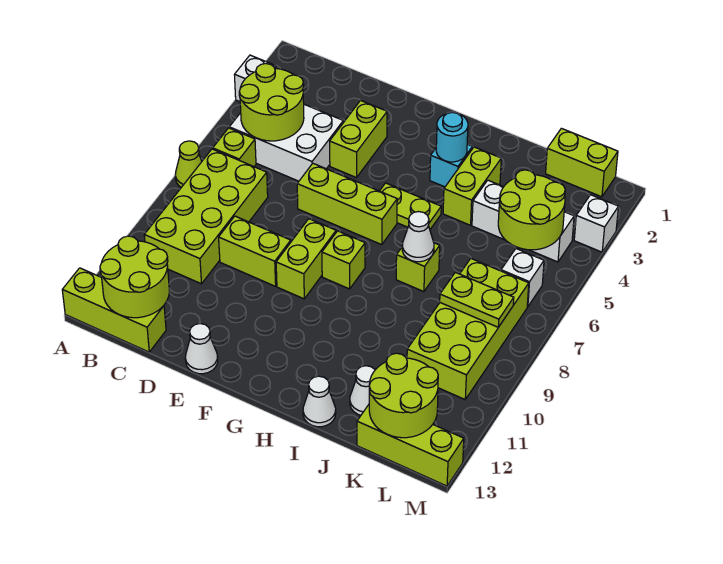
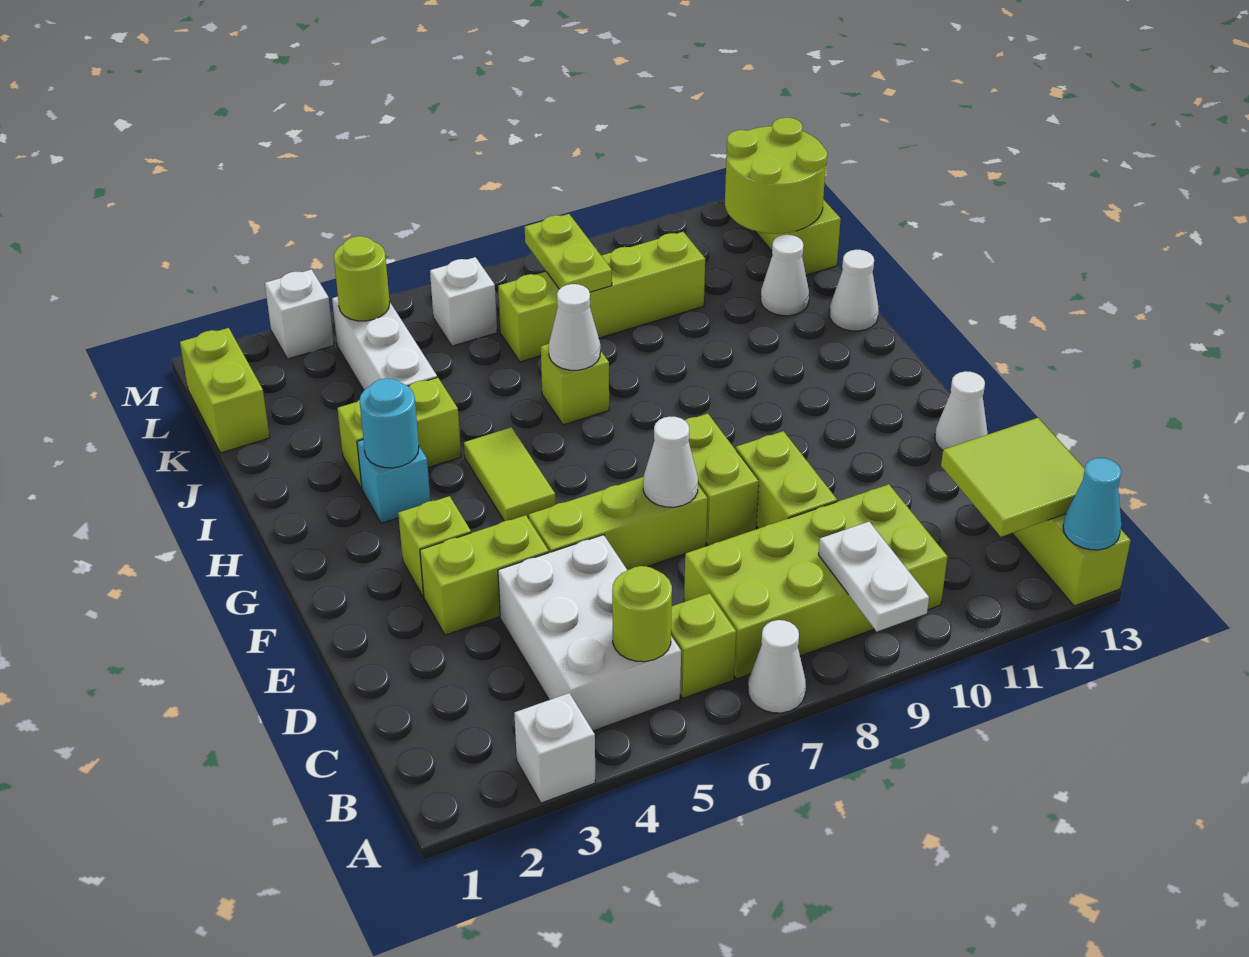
lime 1x1 cone [175,141,202,187] -> white 1x1 cone [748,620,806,713]
none -> white 1x2 plate [818,522,929,631]
none -> cyan 1x1 cone [1063,458,1121,550]
lime 2x2 round brick [239,64,304,141] -> lime 1x1 round brick [612,566,672,662]
lime 2x2 round brick [100,236,169,318] -> lime 2x2 tile [941,418,1085,537]
lime 1x3 brick [297,163,397,245] -> lime 1x3 brick turned to [529,477,708,570]
none -> white 1x1 cone [643,417,698,507]
lime 1x2 brick [276,219,336,299] -> lime 1x2 brick turned to [685,414,759,545]
lime 1x2 plate [380,183,441,229] -> lime 1x2 tile [464,427,556,521]
lime 1x1 brick [322,231,365,289] -> lime 1x1 brick moved to [398,496,471,597]
lime 2x2 round brick [498,170,565,250] -> lime 1x1 round brick [334,236,390,321]
lime 2x4 brick [407,259,529,399] -> lime 1x4 brick [498,232,705,362]

